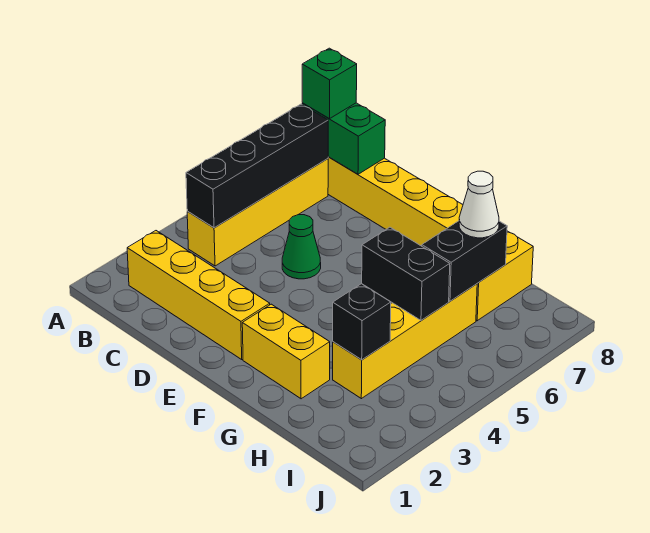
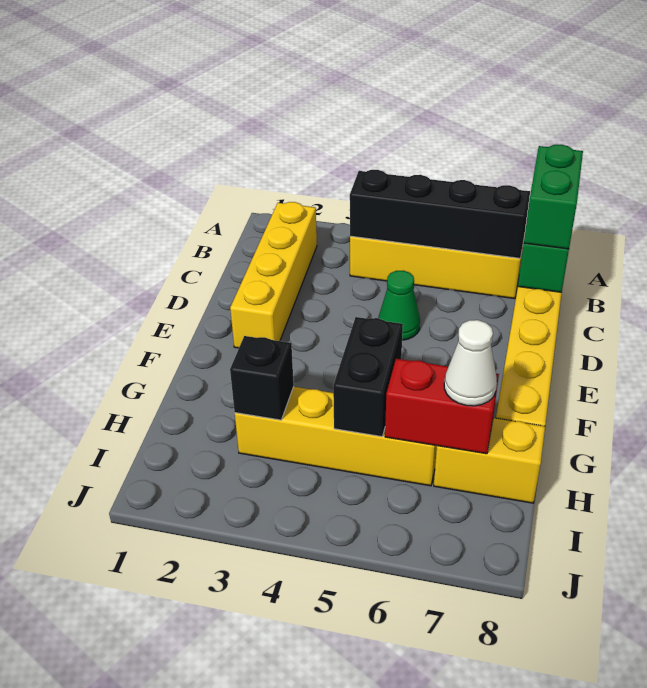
green 1x1 brick [302,48,357,119] -> green 1x2 brick [524,144,583,249]
yellow 1x2 brick [242,304,330,399] -> none
black 1x2 brick [422,221,507,301] -> red 1x2 brick [385,359,499,454]

